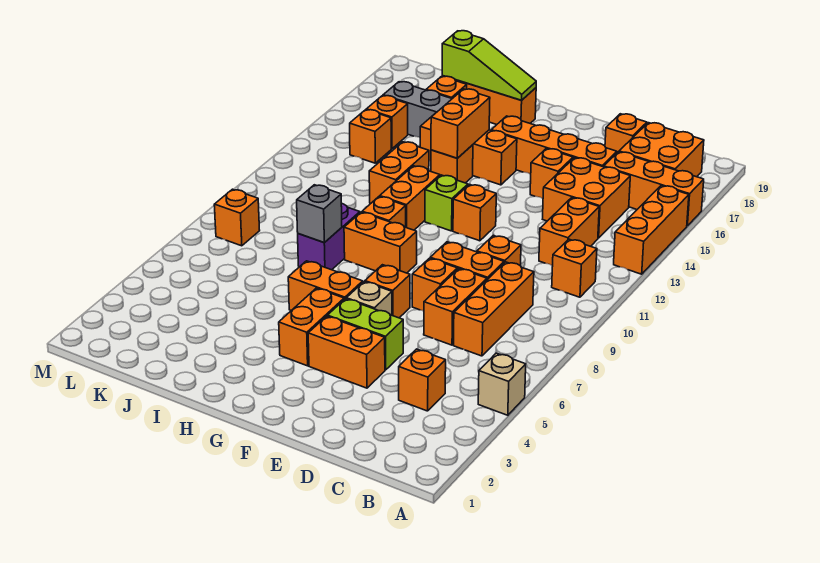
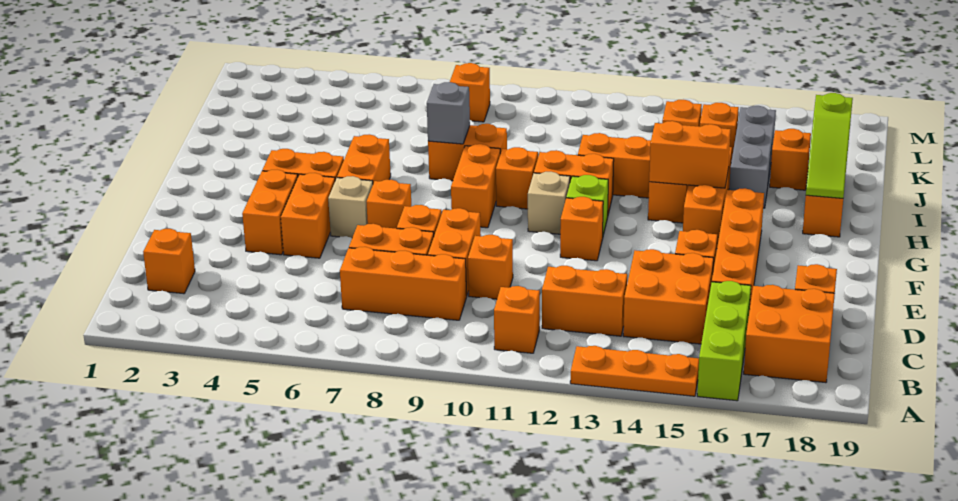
tan 1x1 brick [478,353,526,415] -> tan 1x1 brick moved to [528,172,570,234]
orange 1x3 brick [614,186,689,274] -> orange 1x3 plate [570,346,699,396]
orange 1x3 brick [604,152,704,226] -> lime 1x3 brick [697,281,751,401]
orange 1x1 brick [399,349,446,411] -> orange 1x1 brick moved to [143,229,195,294]
lime 1x2 brick [327,299,403,370] -> orange 1x2 brick [281,173,335,258]
purple 1x2 brick [298,204,360,270] -> orange 1x2 brick [428,124,507,181]

